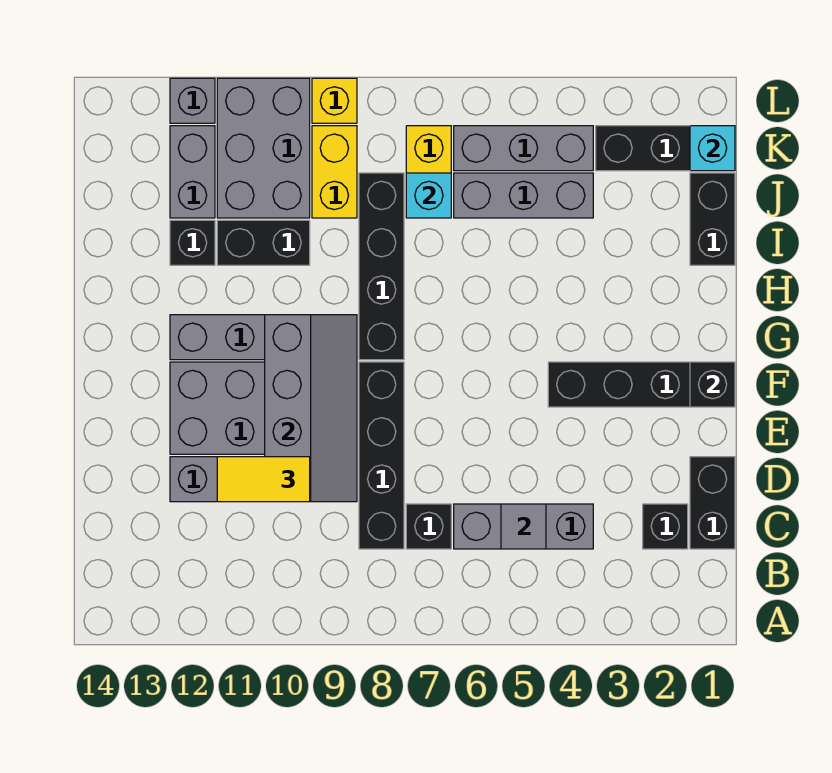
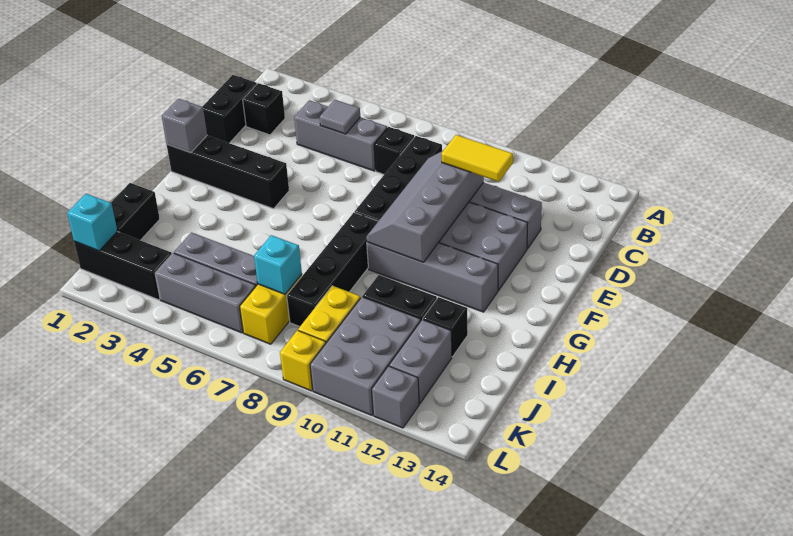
black 1x1 brick [690,362,735,407] -> grey 1x1 brick [162,99,207,153]

